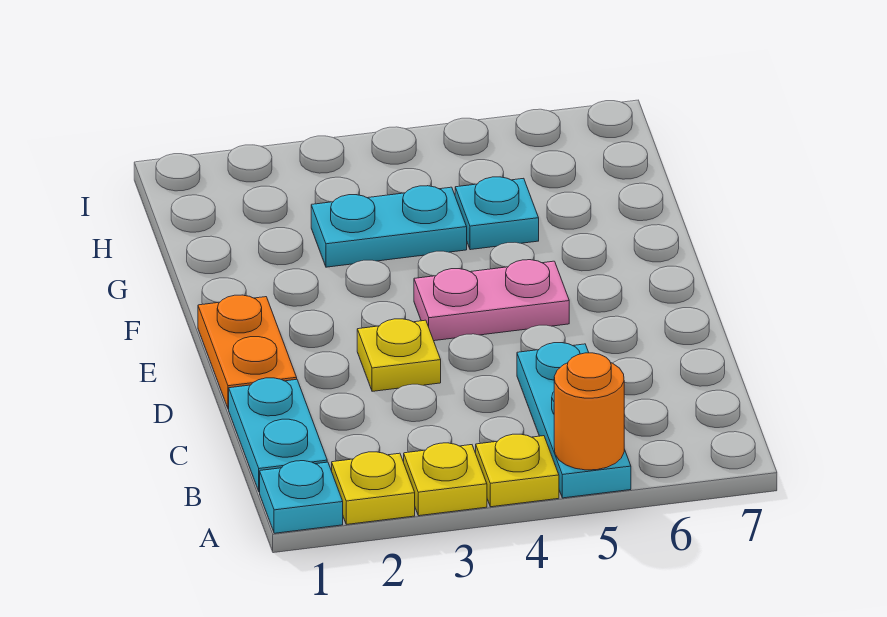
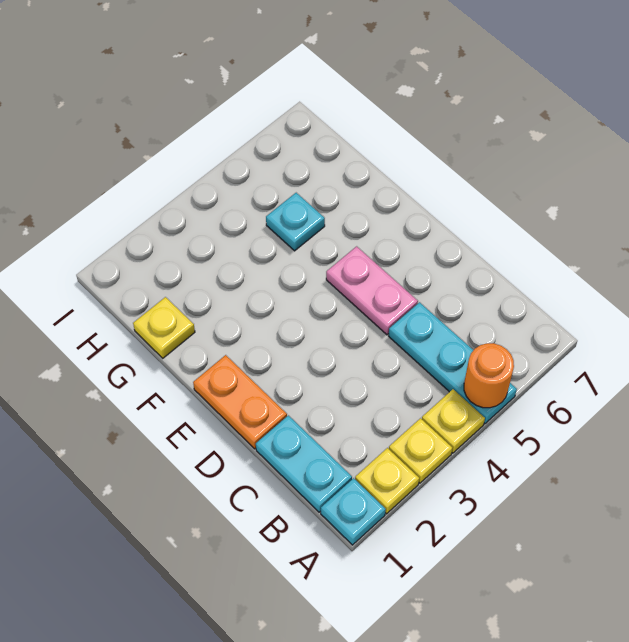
yellow 1x1 plate [357,319,441,391] -> yellow 1x1 plate moved to [133,297,195,358]
pink 1x2 plate [414,260,569,341] -> pink 1x2 plate turned to [326,246,418,335]
cyan 1x2 plate [311,186,467,267] -> none

